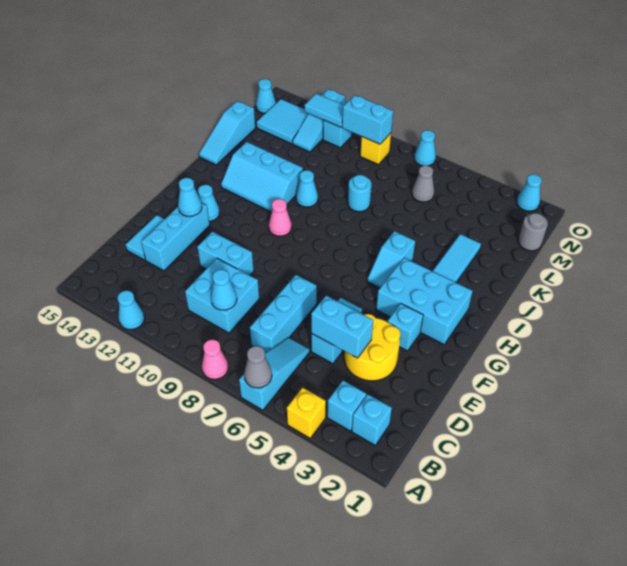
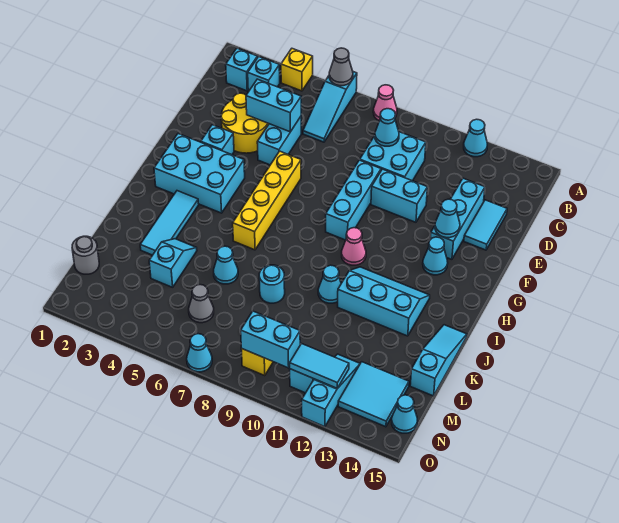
cyan 1x3 brick [250,275,317,353] -> cyan 1x3 brick moved to [326,160,381,240]
none -> yellow 1x4 brick [233,151,301,250]
cyan 1x2 slope [367,231,415,288] -> cyan 1x2 slope moved to [149,239,197,287]
cyan 1x1 cone [517,174,542,211] -> cyan 1x1 cone moved to [214,246,238,284]

